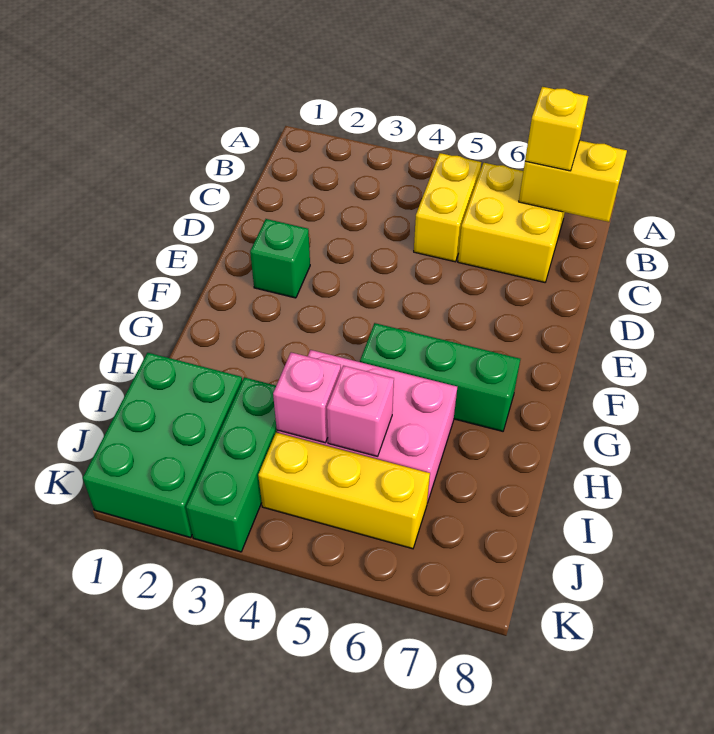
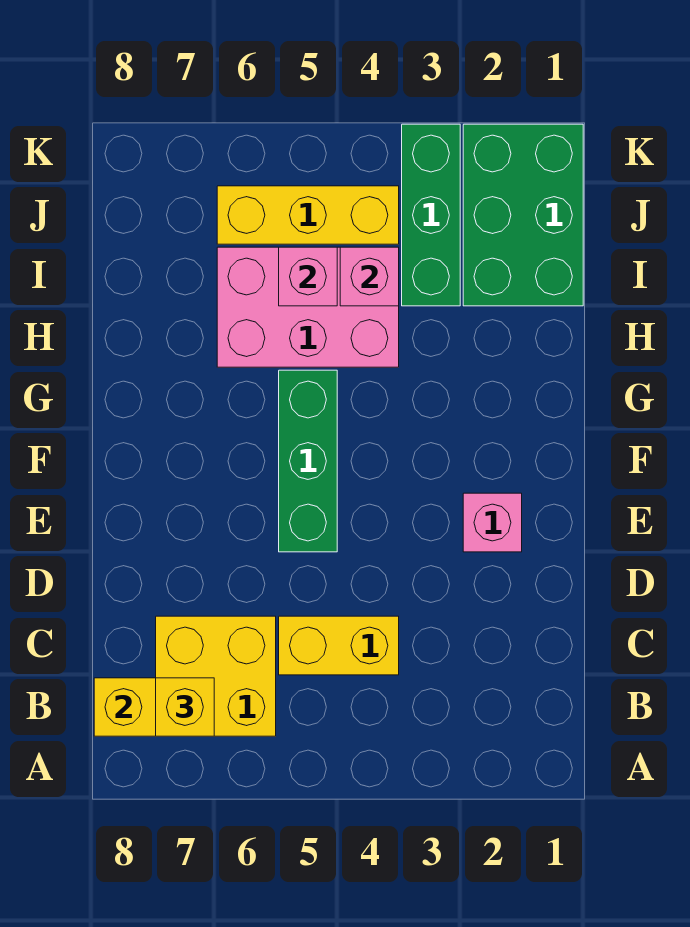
yellow 1x2 brick [414,153,481,262] -> yellow 1x2 brick turned to [279,616,399,675]
green 1x1 brick [250,219,310,298] -> pink 1x1 brick [463,493,522,552]
green 1x3 brick [360,323,520,431] -> green 1x3 brick turned to [279,370,337,552]

